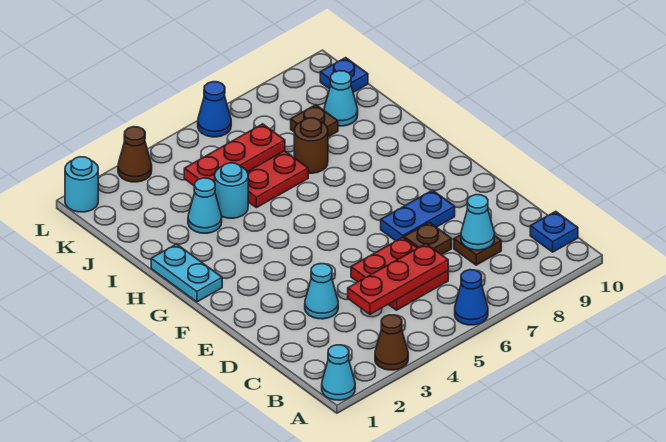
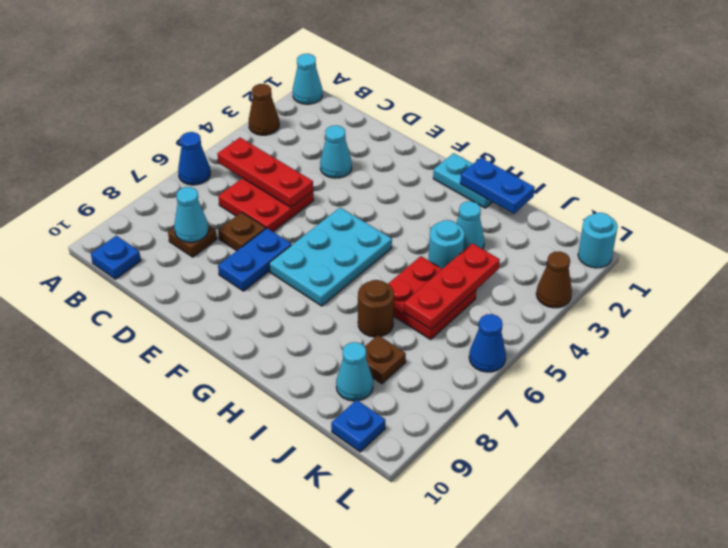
red 1x3 plate [348,244,448,314] -> red 1x3 plate turned to [217,138,313,207]
none -> cyan 2x3 plate [269,208,392,306]
none -> blue 1x2 plate [460,158,535,214]

